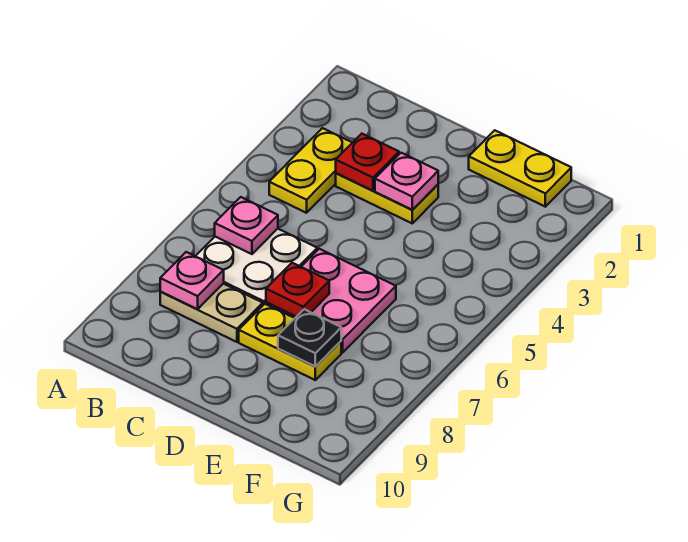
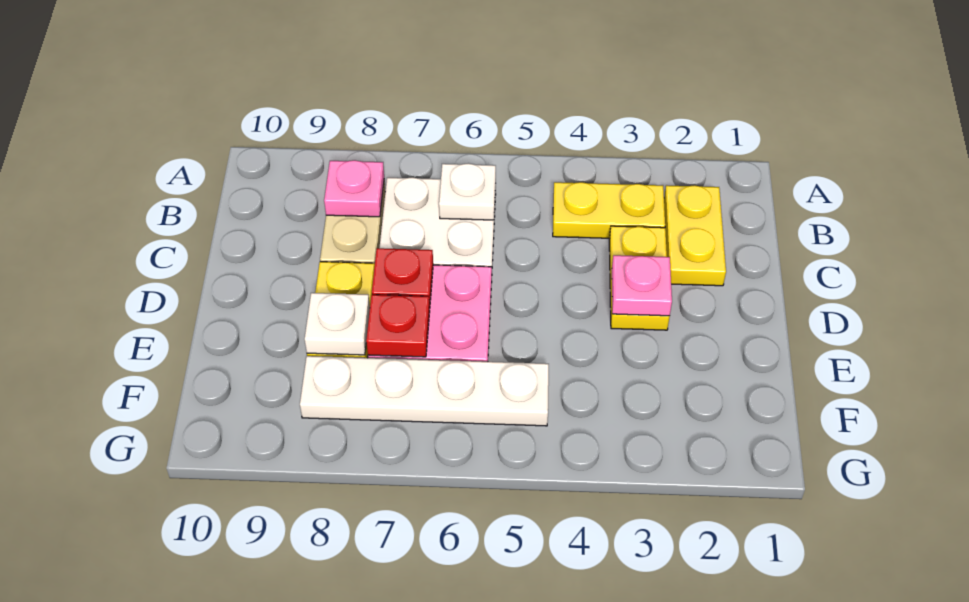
pink 1x1 plate [215,197,278,254] -> white 1x1 plate [439,163,496,220]
red 1x1 plate [336,134,399,191] -> red 1x1 plate moved to [366,295,430,357]
yellow 1x2 plate [469,130,571,207] -> yellow 1x2 plate moved to [664,185,726,286]
black 1x1 plate [278,309,341,367] -> white 1x1 plate [305,293,370,355]
none -> white 1x4 plate [300,356,549,426]

